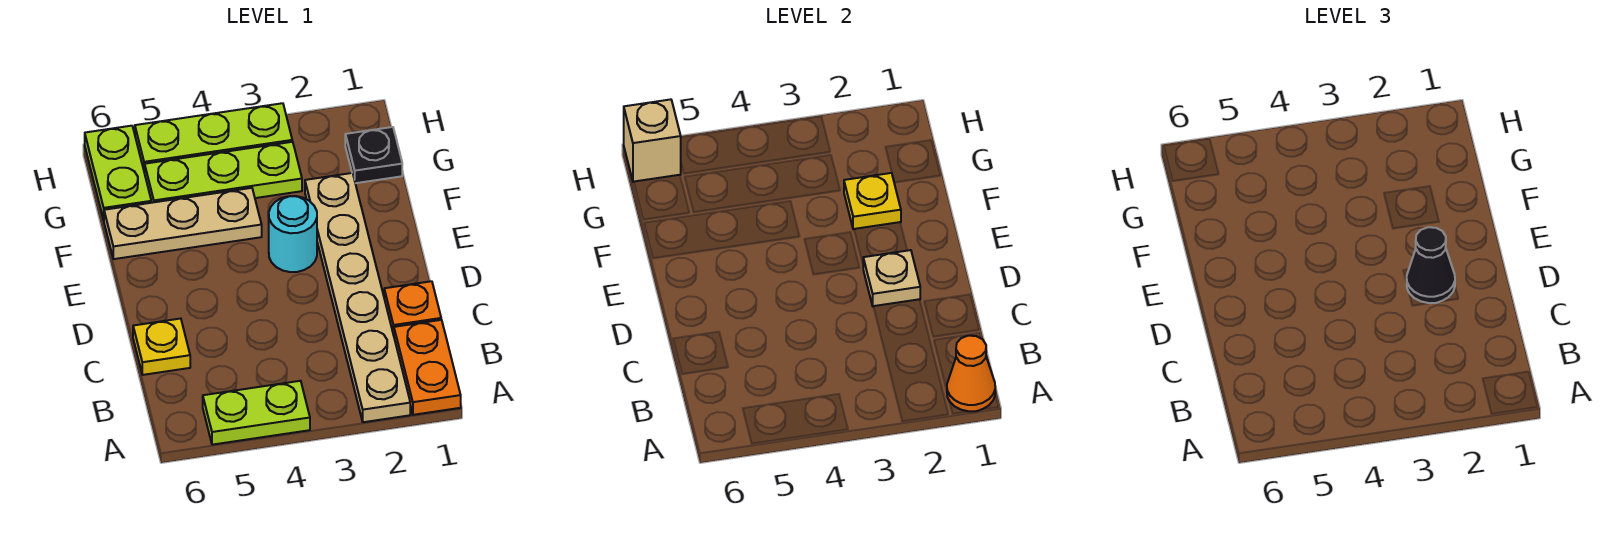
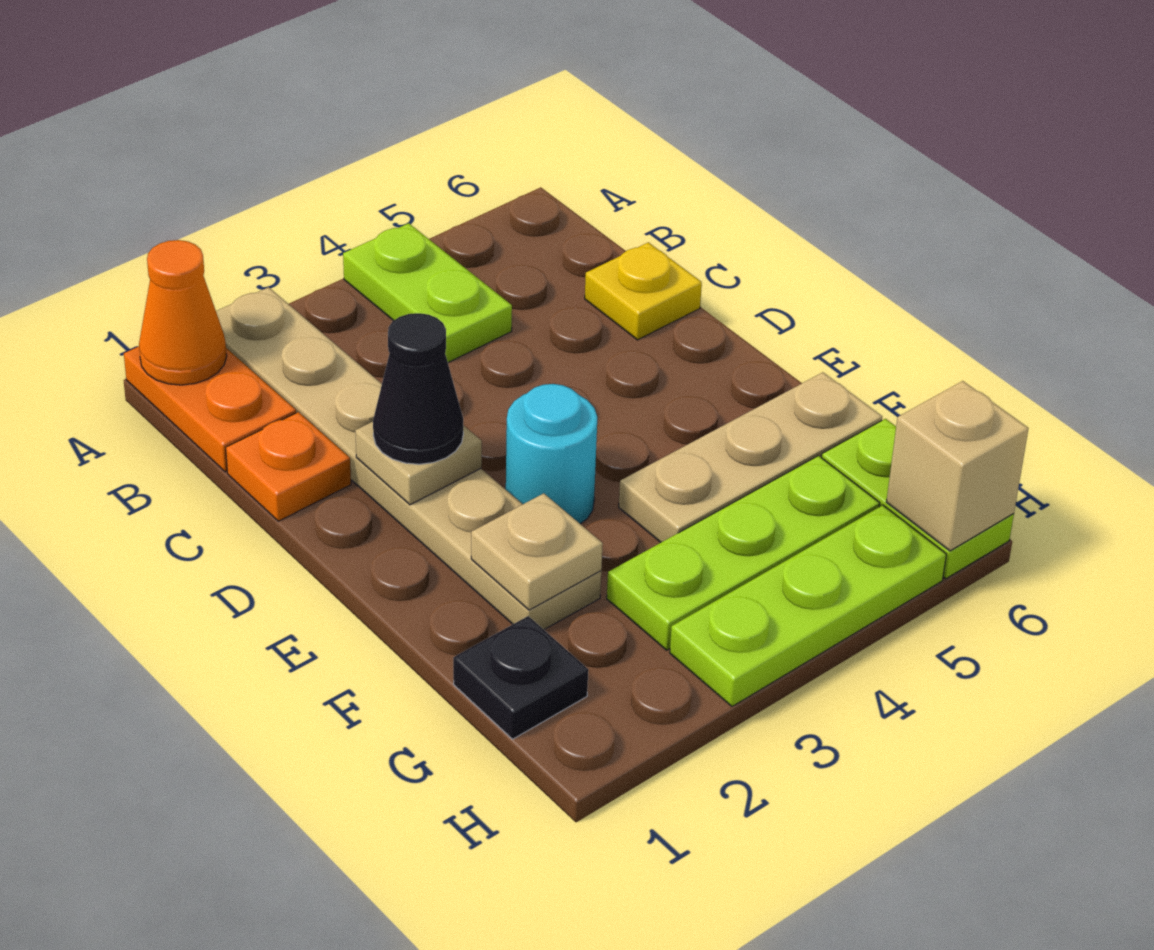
lime 1x2 plate [203,381,310,445] -> lime 1x2 plate turned to [343,223,512,363]
yellow 1x1 plate [844,173,901,229] -> tan 1x1 plate [471,493,603,610]

